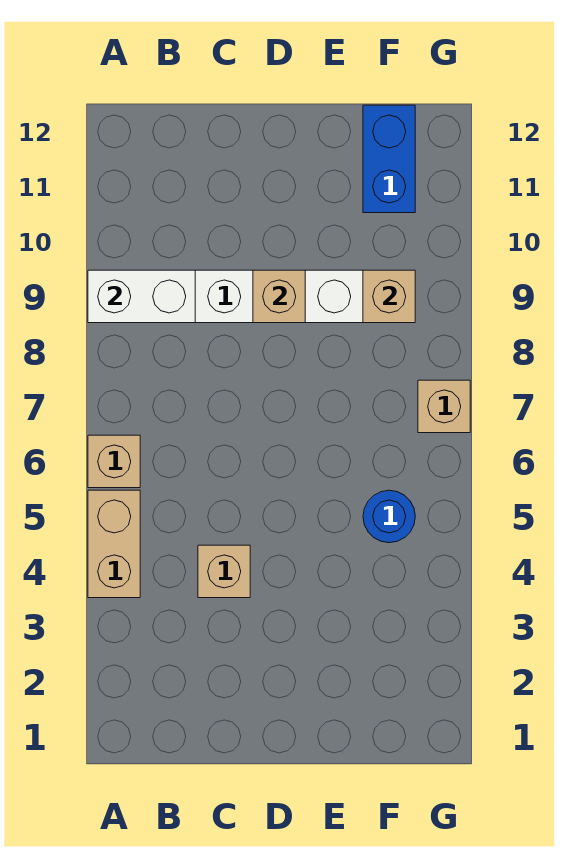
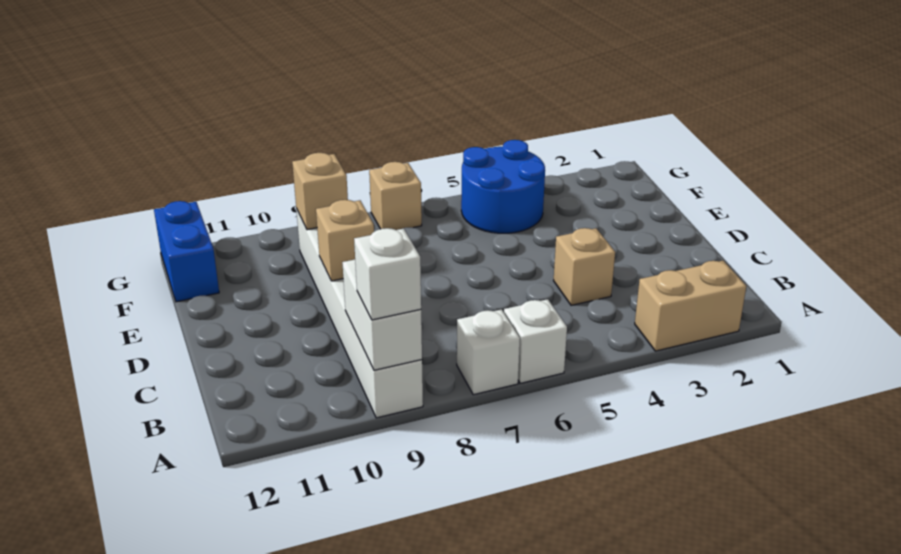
tan 1x2 brick [88,490,140,598] -> tan 1x2 brick moved to [635,261,746,351]
tan 1x1 brick [88,435,140,488] -> white 1x1 brick [504,299,567,383]
none -> white 1x1 brick [457,309,520,395]
none -> white 1x1 brick [354,228,421,320]
blue 1x1 round brick [363,490,415,543] -> blue 2x2 round brick [461,140,545,233]
blue 1x2 brick [363,105,415,213] -> blue 1x2 brick turned to [154,201,219,302]

